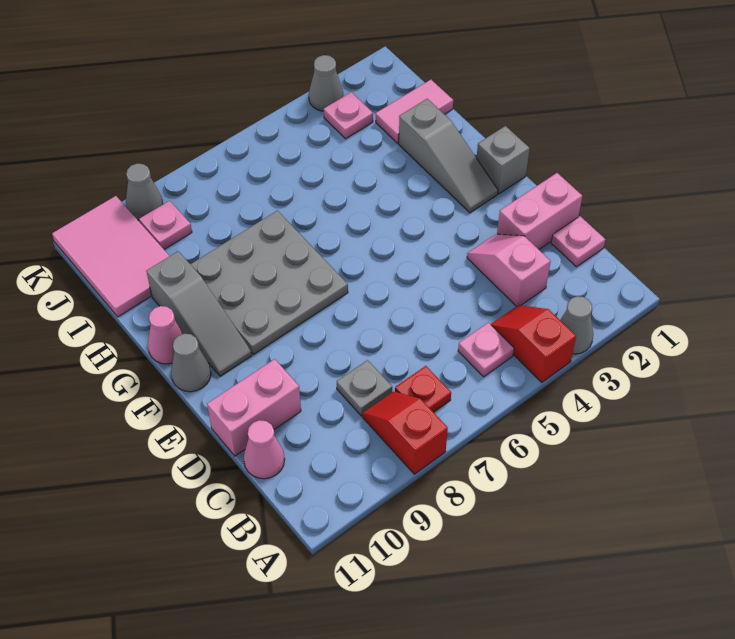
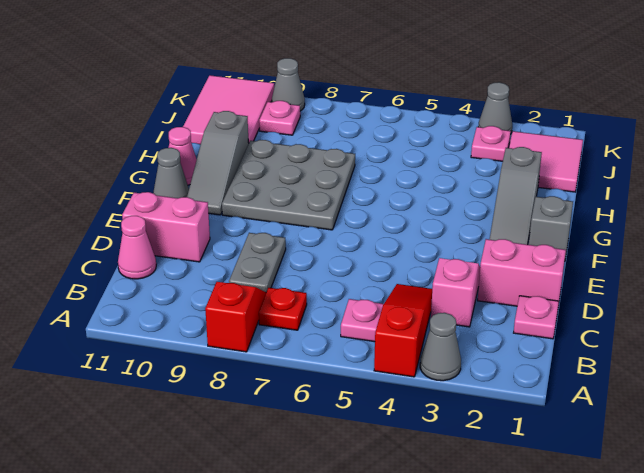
red 1x2 slope [491,305,576,382] -> red 1x3 slope [374,284,432,377]
grey 1x1 plate [337,360,392,416] -> grey 1x2 plate [229,233,286,292]
pink 1x2 tile [376,80,453,143] -> pink 2x2 tile [509,131,583,192]

